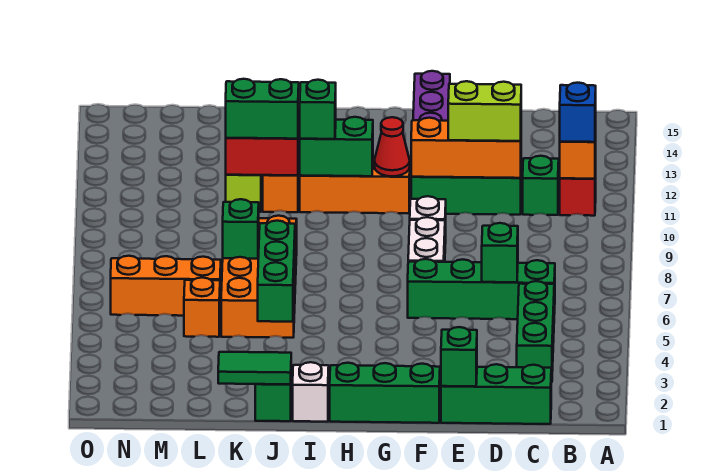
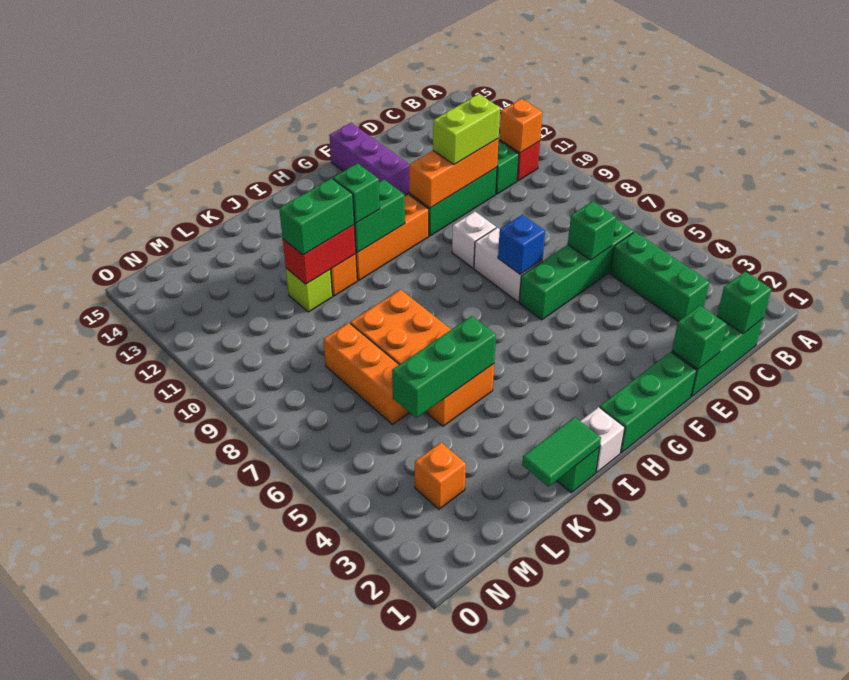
blue 1x1 brick [560,83,596,142] -> blue 1x1 brick moved to [498,215,545,274]
red 1x1 cone [374,117,410,176] -> none
green 1x3 brick [258,221,295,322] -> green 1x3 brick turned to [392,316,496,418]
green 1x1 brick [223,199,259,259] -> green 1x1 brick moved to [717,272,771,334]
orange 1x1 brick [184,278,220,337] -> orange 1x1 brick moved to [415,442,466,509]
orange 1x3 brick [111,256,221,316] -> orange 1x3 brick turned to [323,323,409,424]

